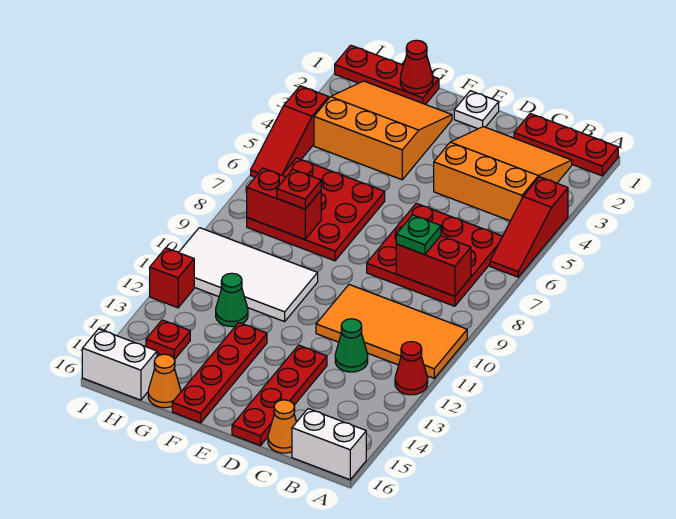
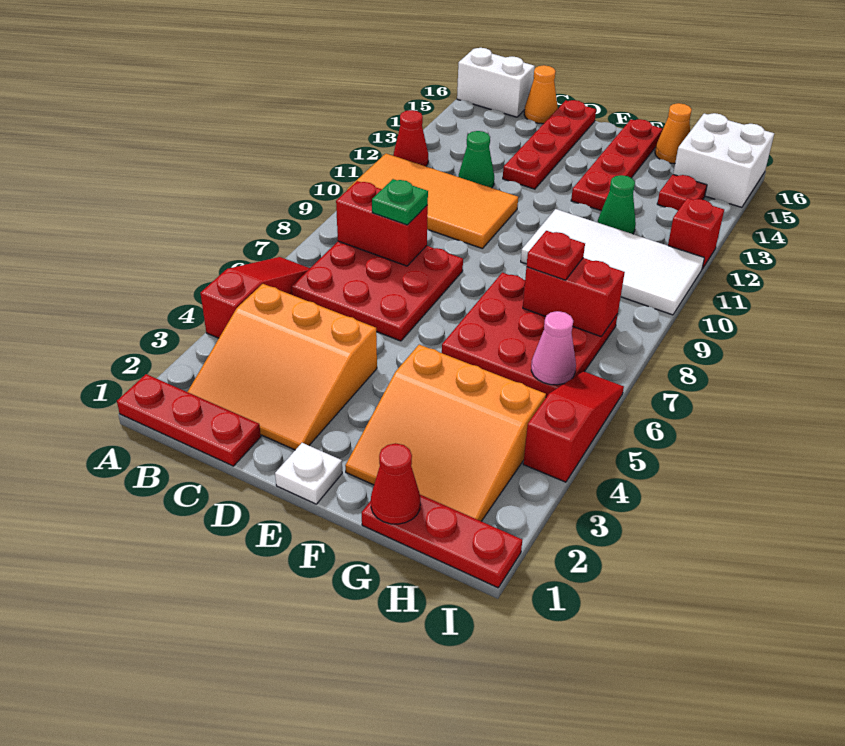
none -> pink 1x1 cone [531,311,576,385]
white 1x2 brick [82,329,157,400] -> white 2x2 brick [673,113,774,207]

